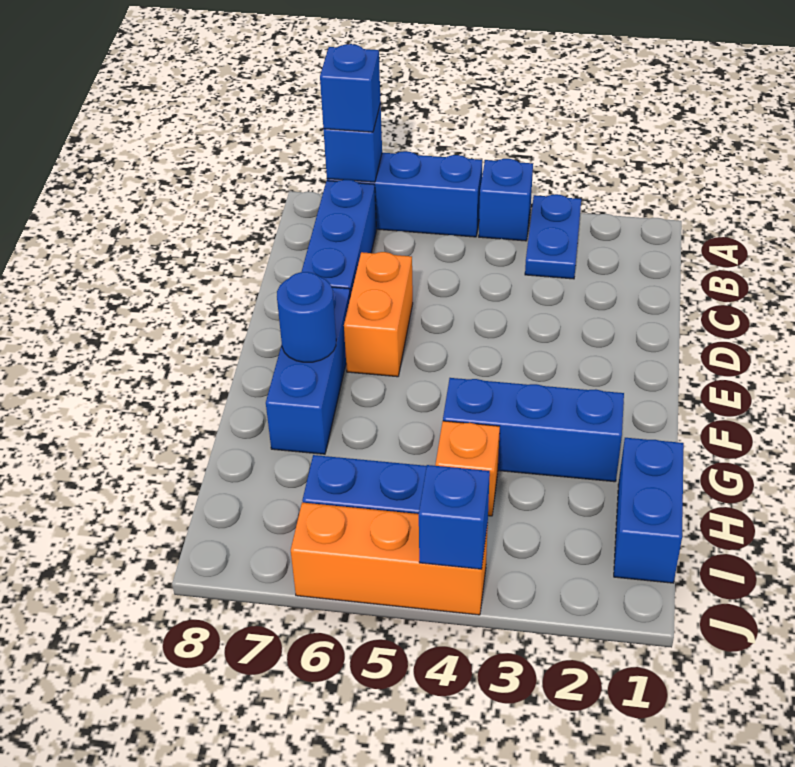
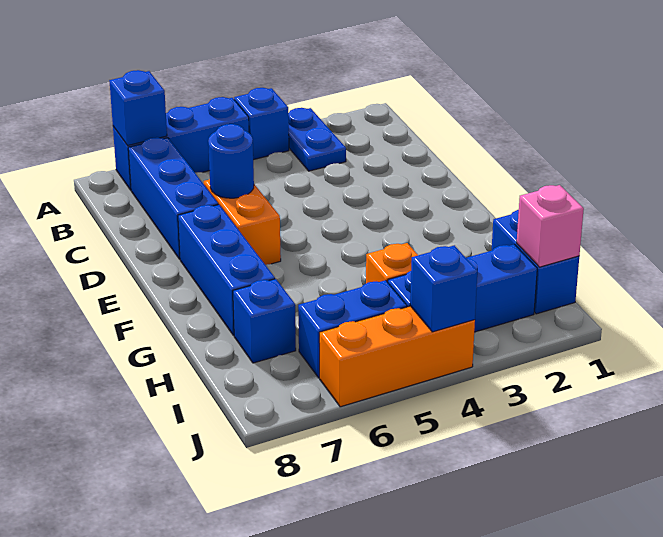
blue 1x1 brick [320,44,381,132] -> blue 1x1 brick moved to [233,279,296,363]
blue 1x1 round brick [277,272,336,362] -> blue 1x1 round brick moved to [208,124,254,198]
blue 1x3 brick [443,378,624,482] -> blue 1x3 brick moved to [388,244,537,332]
none -> pink 1x1 brick [517,185,584,267]

